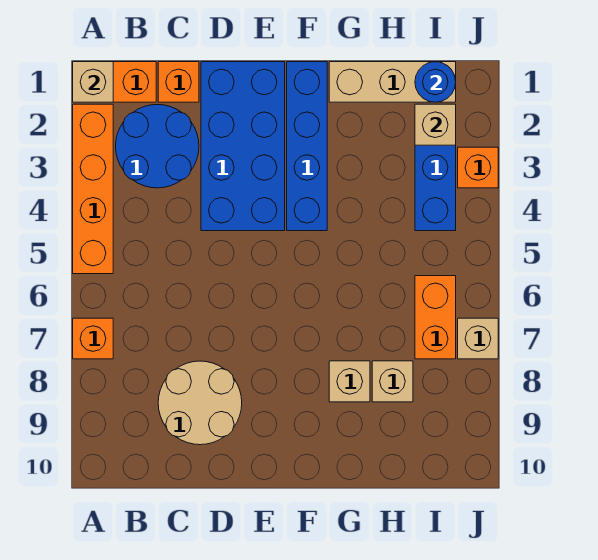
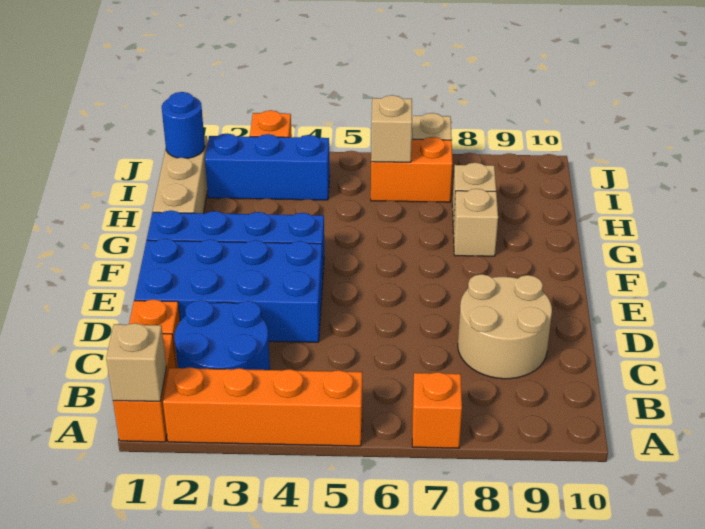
tan 1x1 brick [415,104,456,145] -> tan 1x1 brick moved to [371,95,412,162]

